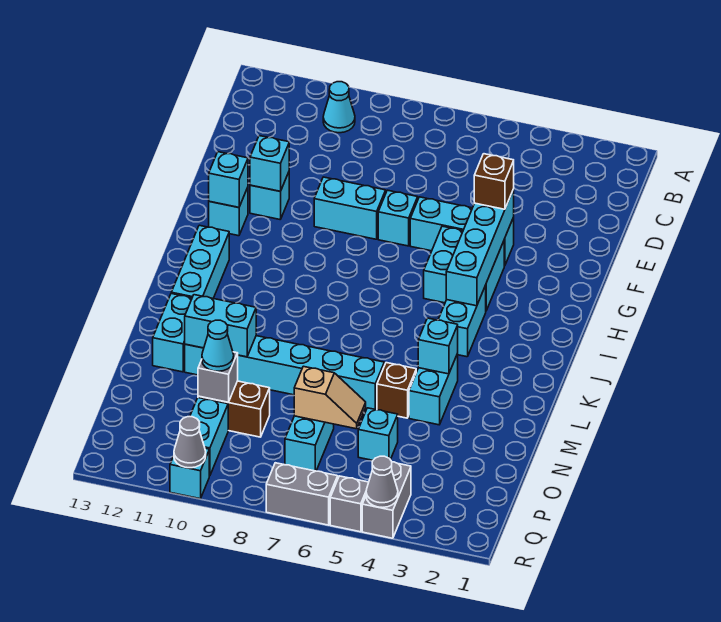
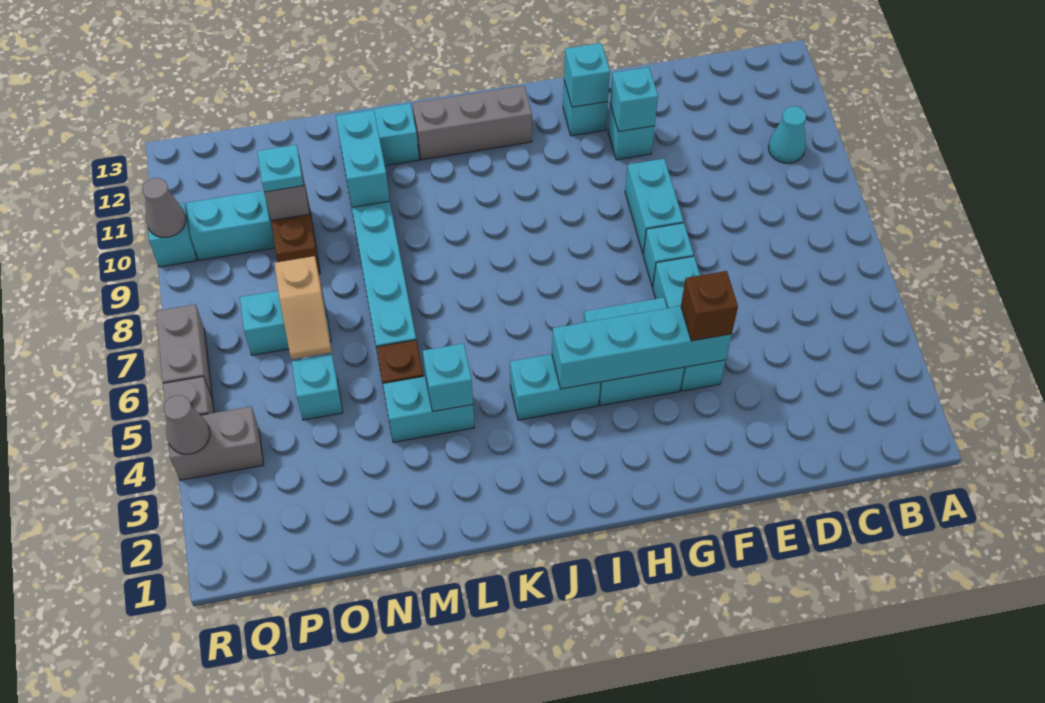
cyan 1x3 brick [171,225,229,298] -> grey 1x3 brick [412,86,532,160]
cyan 1x1 cone [202,320,234,371] -> cyan 1x1 plate [257,145,304,192]

